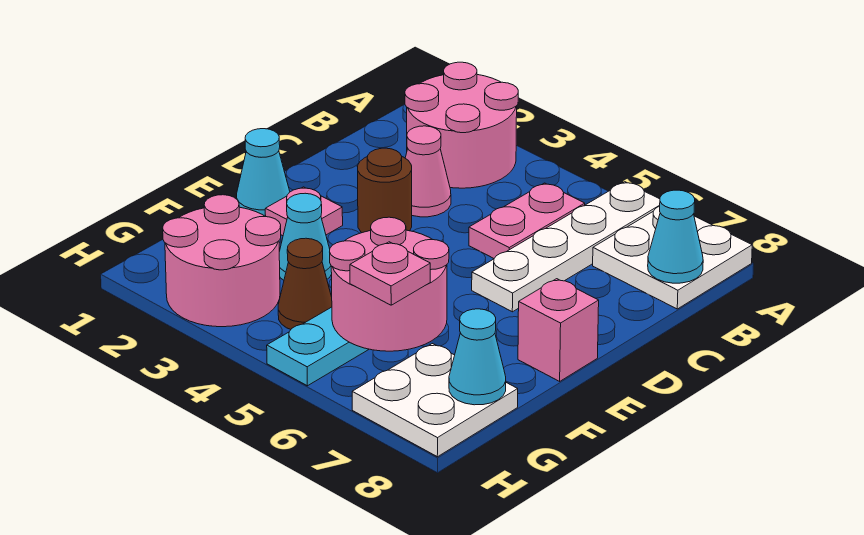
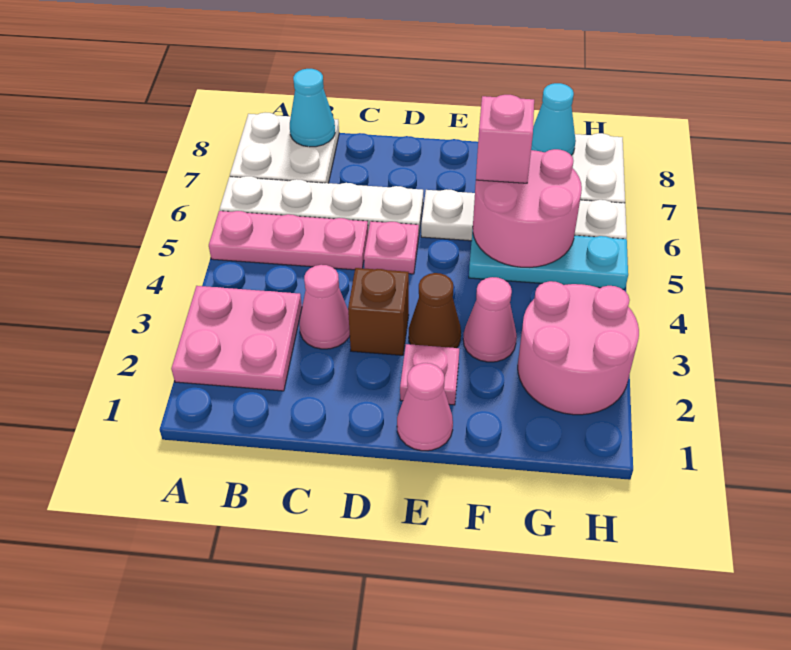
pink 2x2 round brick [405,62,518,188] -> pink 2x2 plate [171,286,302,391]
pink 1x2 plate [469,183,585,258] -> pink 1x3 plate [209,211,368,270]
brown 1x1 round brick [357,148,412,233] -> brown 1x1 brick [348,268,409,355]
cyan 1x1 cone [237,129,290,217] -> pink 1x1 cone [397,363,453,451]
none -> white 1x4 plate [421,189,627,241]
pink 1x1 brick [518,279,599,381] -> pink 1x1 brick moved to [476,95,534,183]
cyan 1x1 cone [279,193,332,280] -> pink 1x1 cone [463,277,517,362]
brown 1x1 cone [278,238,332,329] -> brown 1x1 cone moved to [409,273,461,348]
pink 1x1 plate [350,242,430,305] -> pink 1x1 plate moved to [364,221,419,274]

